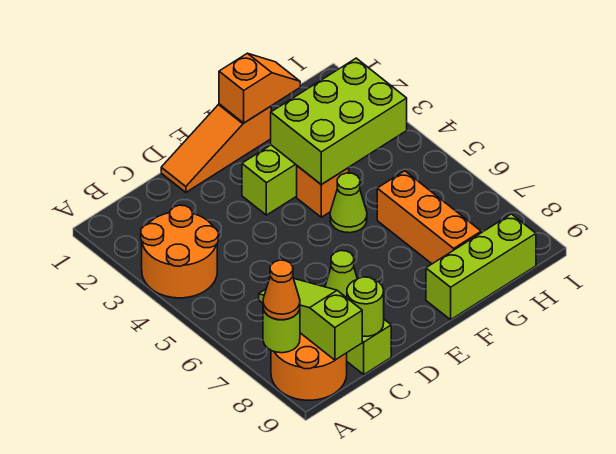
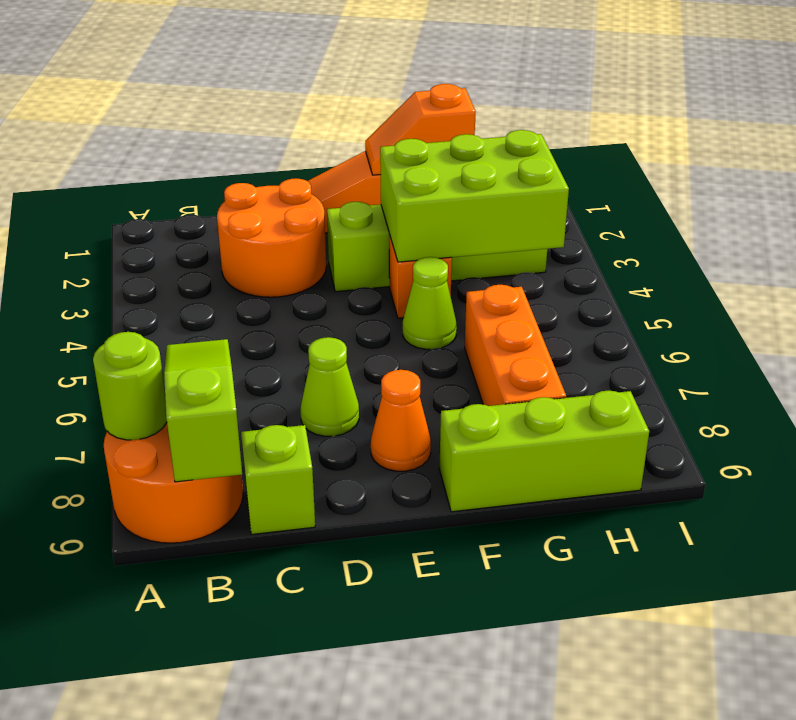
orange 2x2 round brick [141,205,218,298] -> orange 2x2 round brick moved to [217,178,326,297]
orange 1x1 cone [263,260,300,320] -> orange 1x1 cone moved to [371,370,431,471]
lime 1x1 round brick [347,277,384,336] -> none
orange 1x2 slope [219,53,300,123] -> orange 1x2 slope turned to [365,84,476,175]

